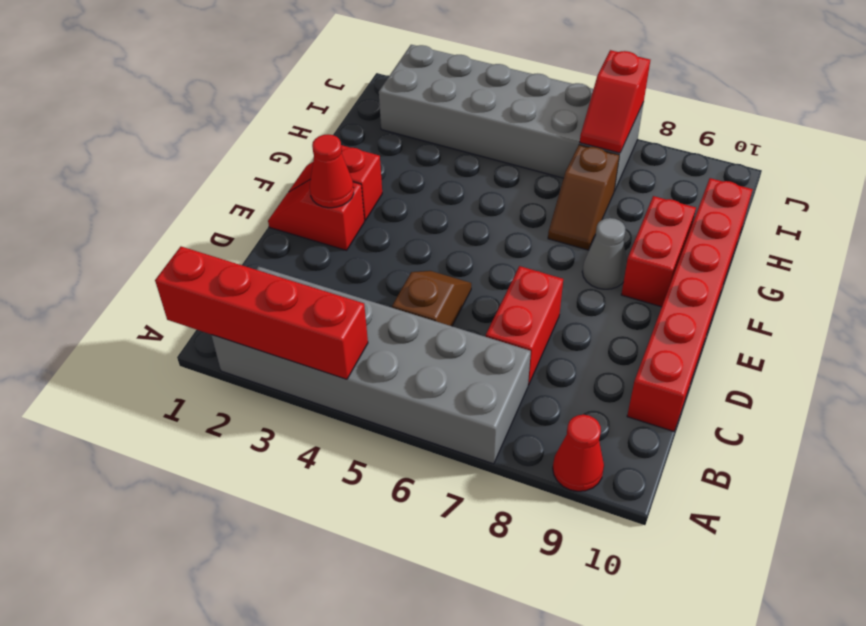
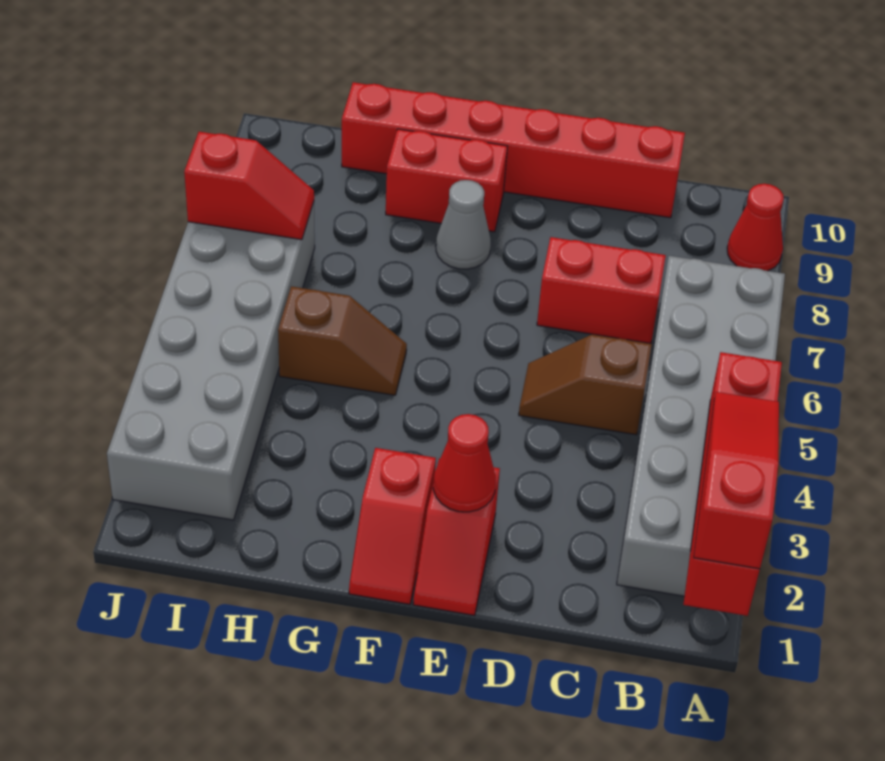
none -> red 1x3 slope [694,392,779,569]
brown 1x2 slope [548,145,619,250] -> brown 1x2 slope moved to [278,286,407,395]

